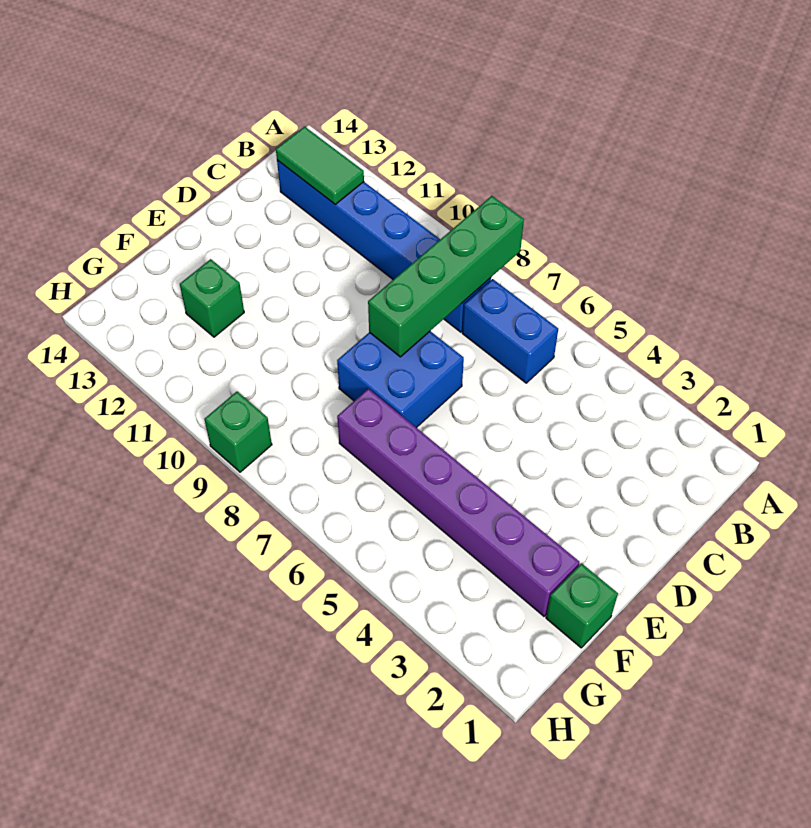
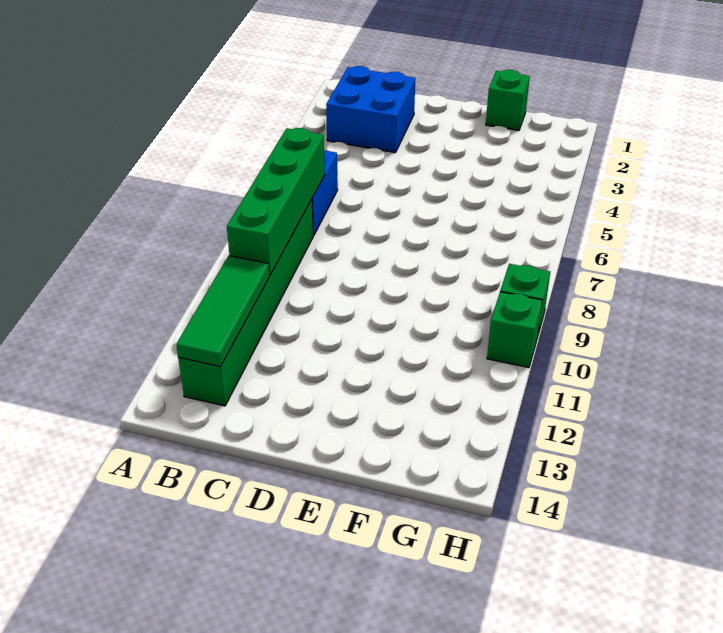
green 1x4 brick [368,196,524,357] -> green 1x4 brick turned to [227,128,325,275]
blue 1x6 brick [277,160,491,332] -> green 1x6 brick [178,199,313,406]
green 1x2 tile [276,127,364,205] -> green 1x3 tile [176,256,270,367]
blue 2x2 brick [337,331,464,428] -> blue 2x2 brick moved to [326,66,415,153]
purple 1x6 brick [337,389,580,616] -> none
green 1x1 brick [180,259,244,337] -> green 1x1 brick moved to [487,292,543,368]

